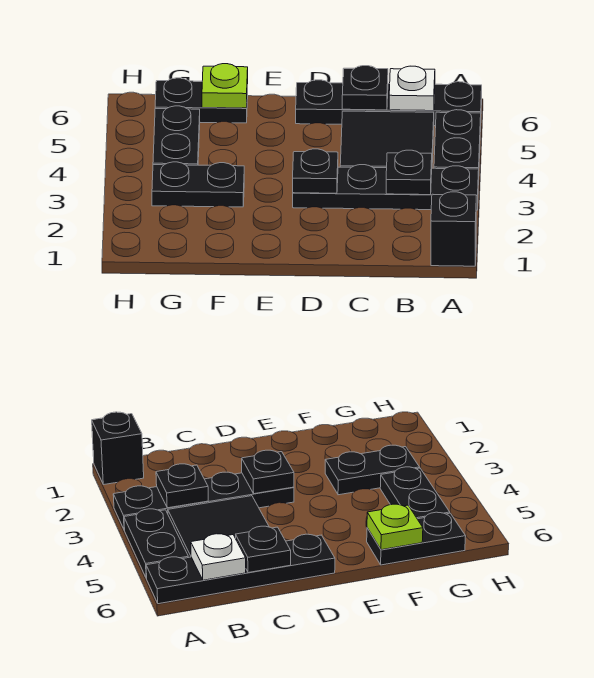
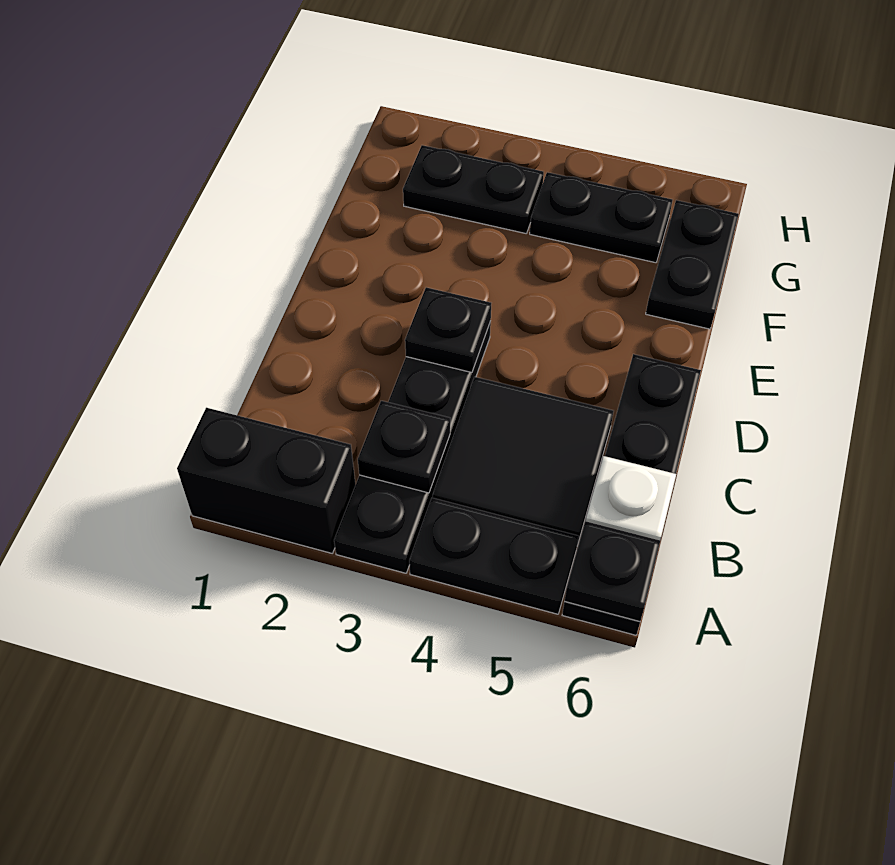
black 1x1 brick [431,192,476,266] -> black 1x2 brick [177,408,355,553]
black 1x1 plate [342,66,388,110] -> black 1x1 plate moved to [565,521,660,622]
black 1x2 plate [152,162,244,207] -> black 1x2 plate turned to [403,145,544,233]
lime 1x1 plate [202,64,248,108] -> none

